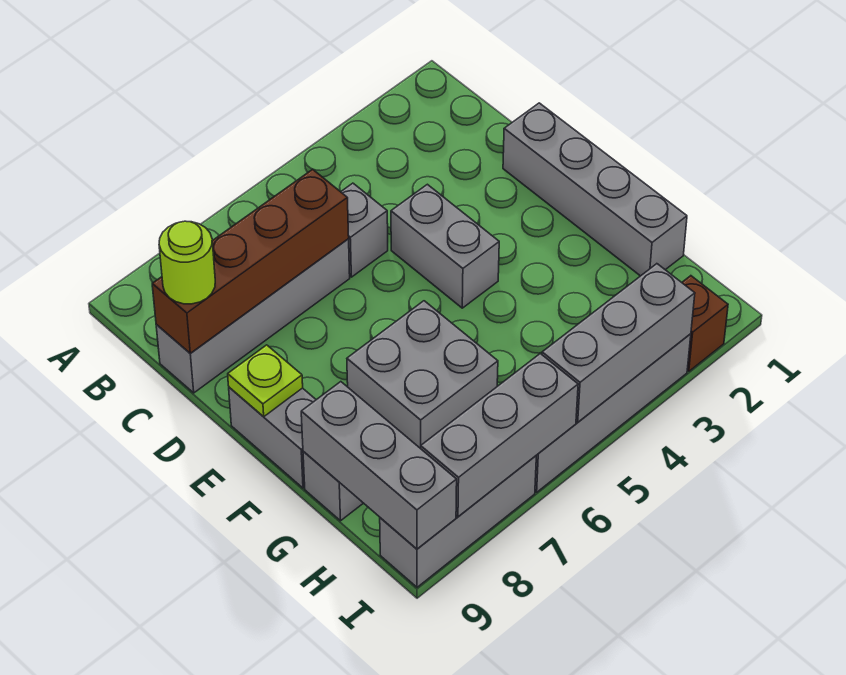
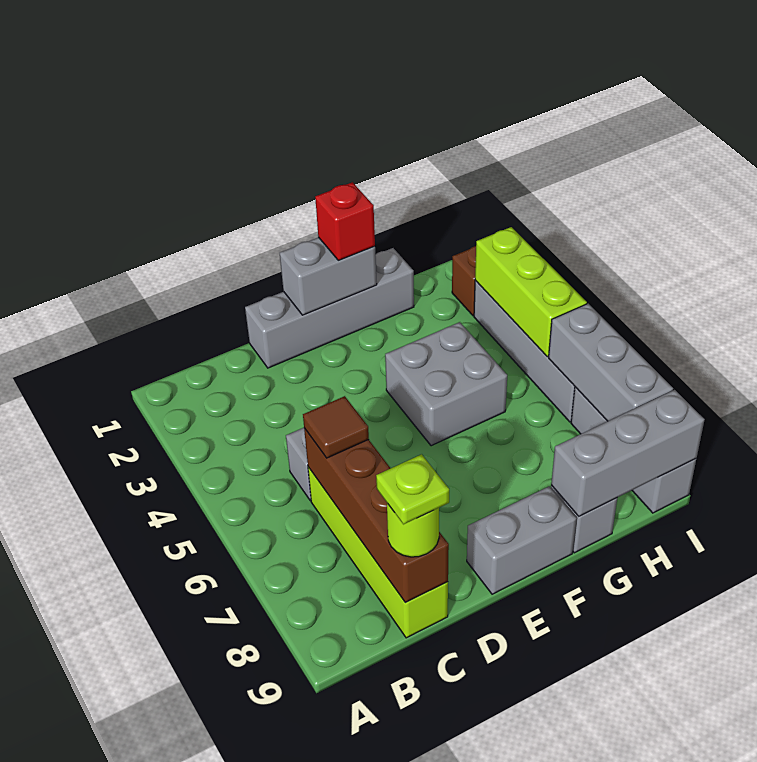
grey 1x4 brick [156,239,350,393] -> lime 1x4 brick [308,467,448,638]
none -> brown 1x1 tile [303,396,369,458]
grey 1x2 brick [391,184,499,308] -> grey 1x2 brick moved to [280,237,377,315]
lime 1x1 plate [228,345,303,417] -> lime 1x1 plate moved to [376,454,449,524]
none -> red 1x1 brick [315,182,375,260]
grey 2x2 brick [347,301,498,449] -> grey 2x2 brick moved to [385,322,507,446]
grey 1x3 brick [542,264,695,422] -> lime 1x3 brick [475,227,587,357]

